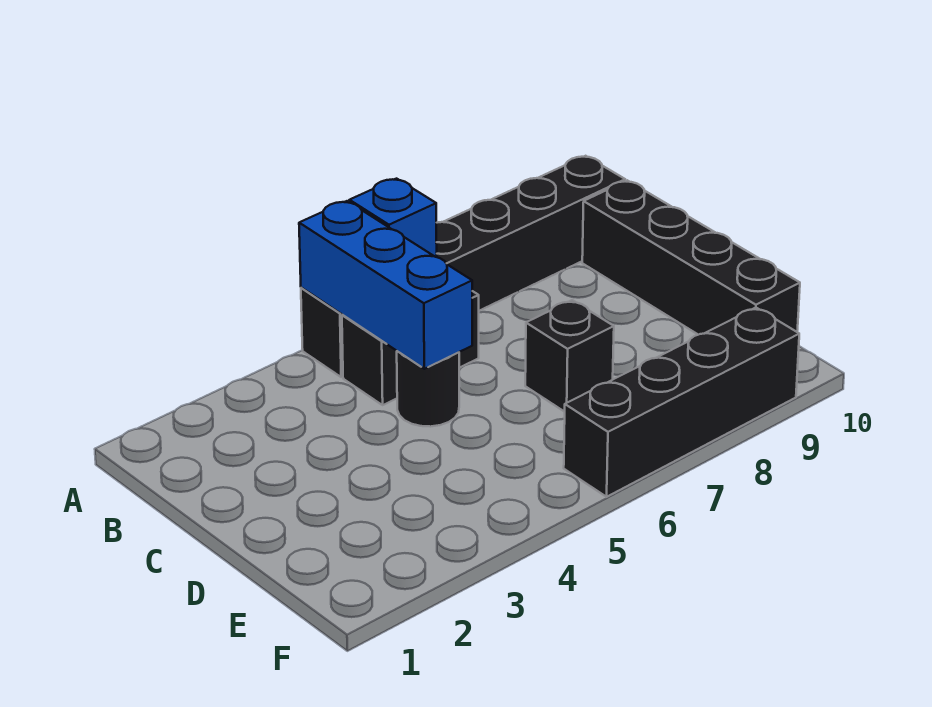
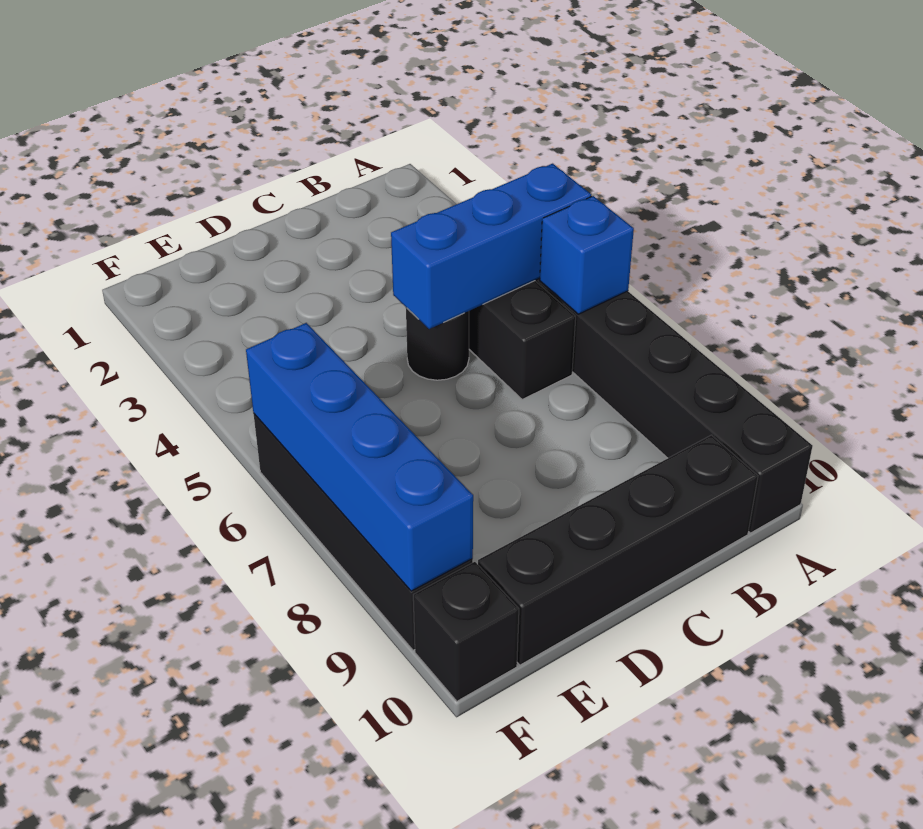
black 1x1 brick [525,300,614,412] -> black 1x1 brick moved to [413,562,519,701]
none -> blue 1x4 brick [246,323,473,591]

